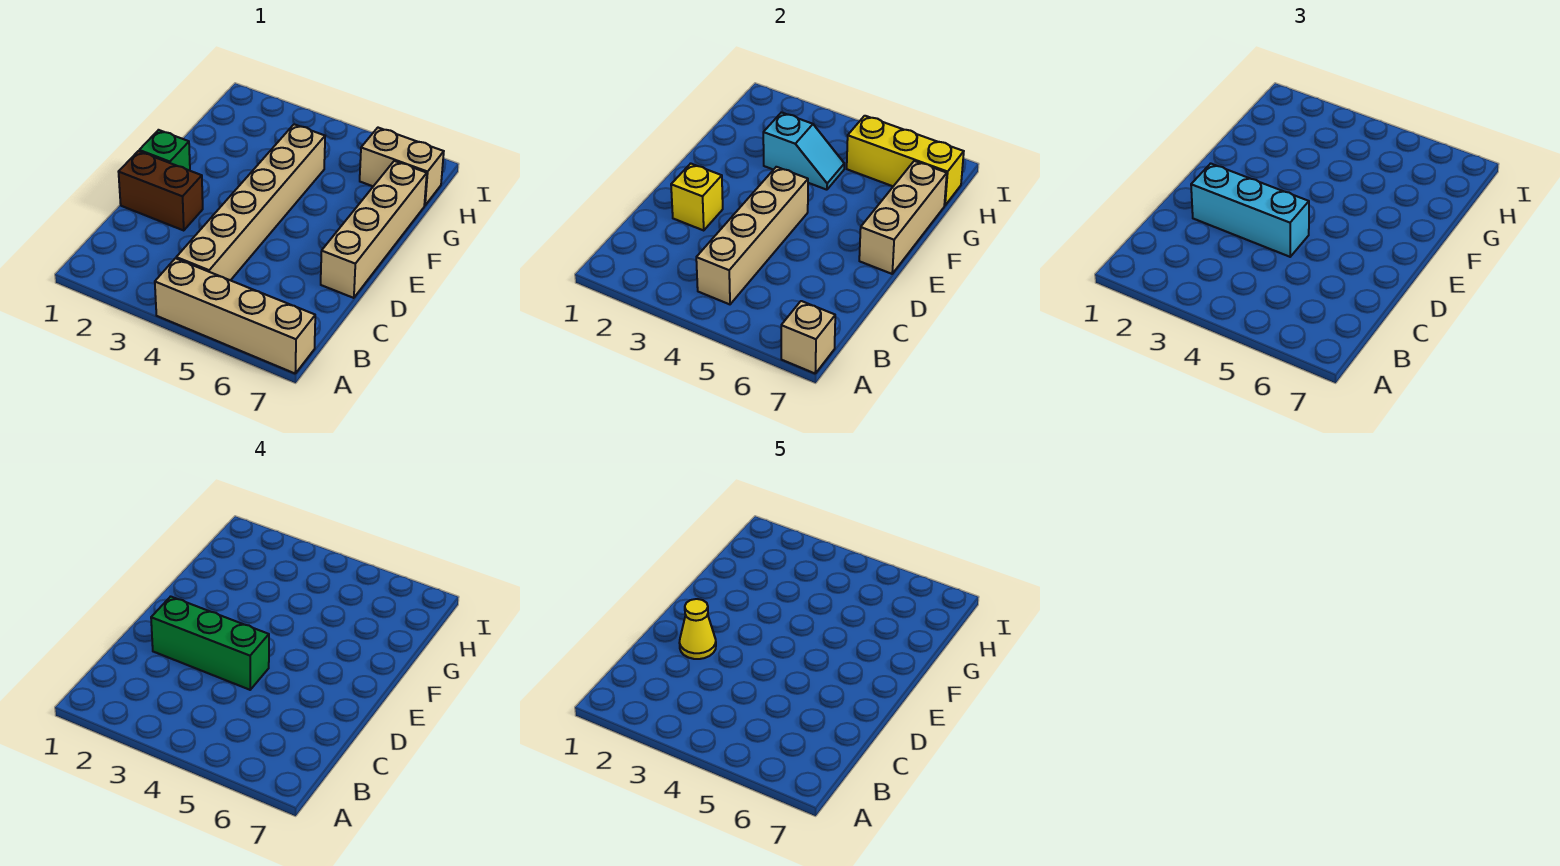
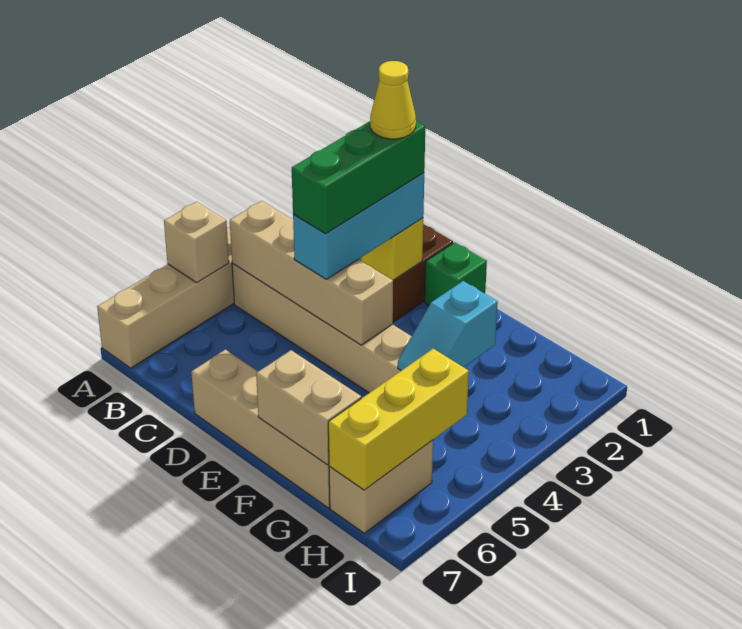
tan 1x1 brick [781,301,835,373] -> tan 1x1 brick moved to [164,202,229,282]
tan 1x3 brick [859,161,947,274] -> tan 1x2 brick [256,350,361,465]

